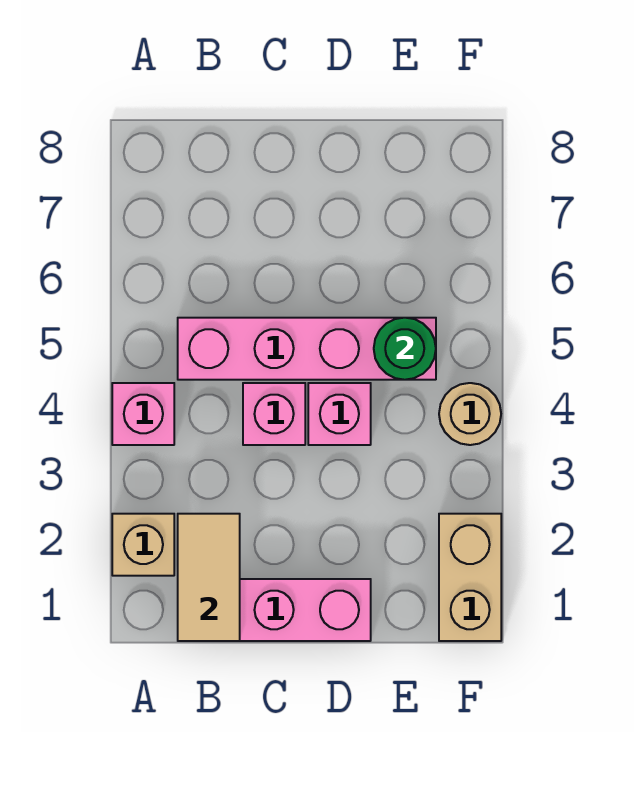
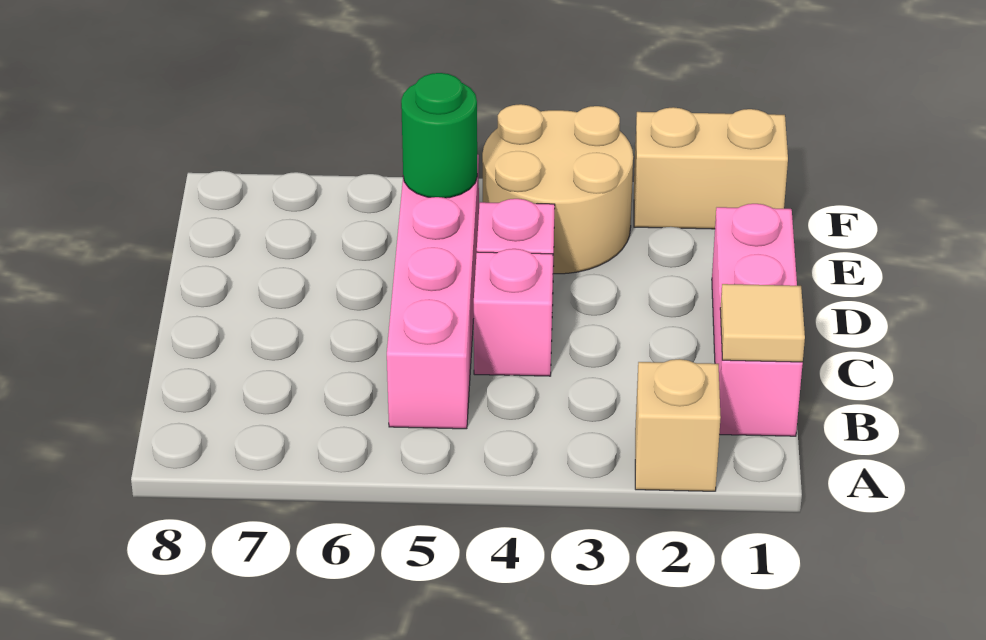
pink 1x1 brick [112,383,174,445] -> none
tan 1x2 tile [178,514,240,641] -> tan 1x1 tile [720,284,805,362]
tan 1x1 round brick [439,383,501,445] -> tan 2x2 round brick [482,104,633,274]

